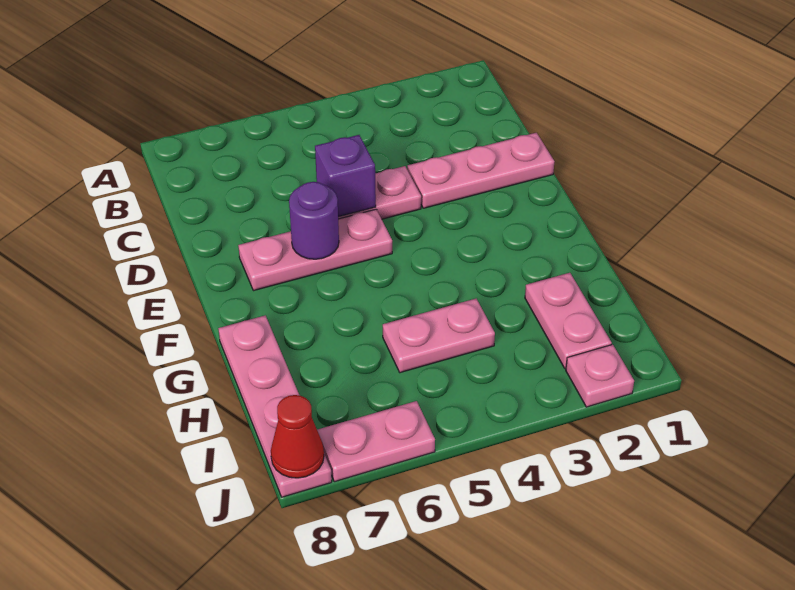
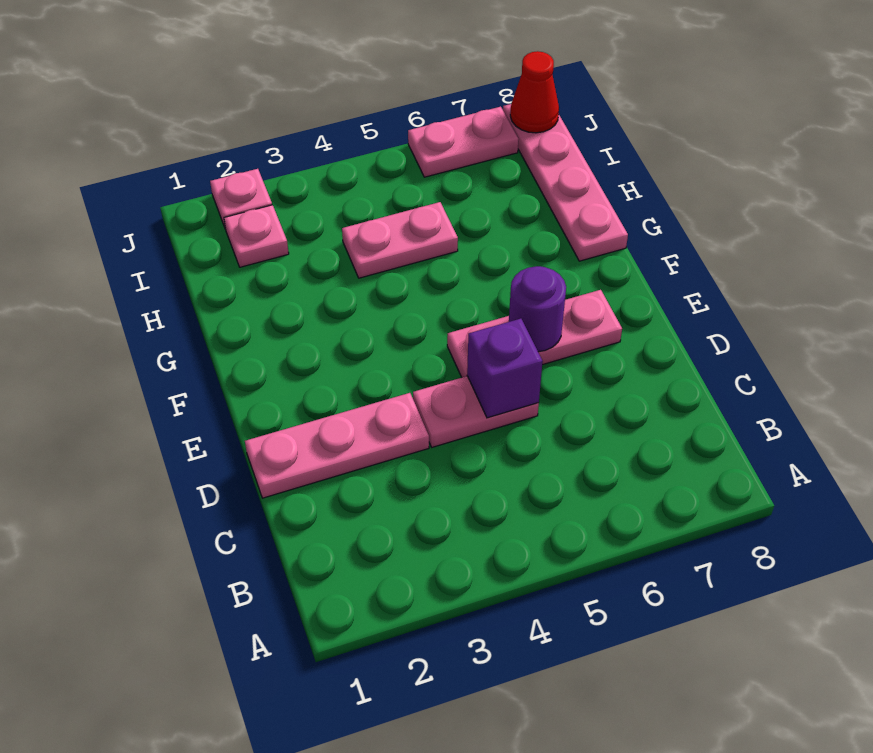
pink 1x2 plate [525,273,612,369] -> pink 1x1 plate [224,205,289,267]

